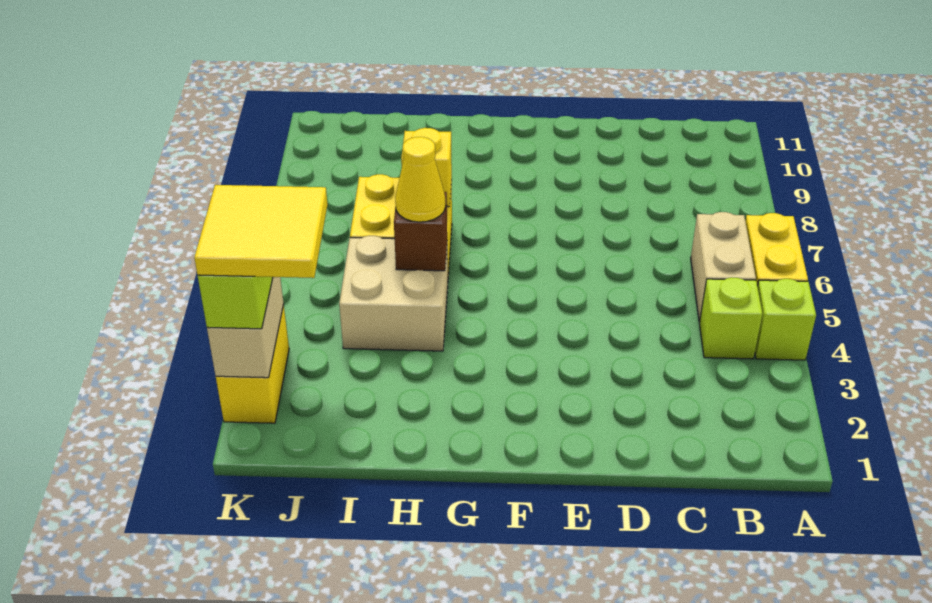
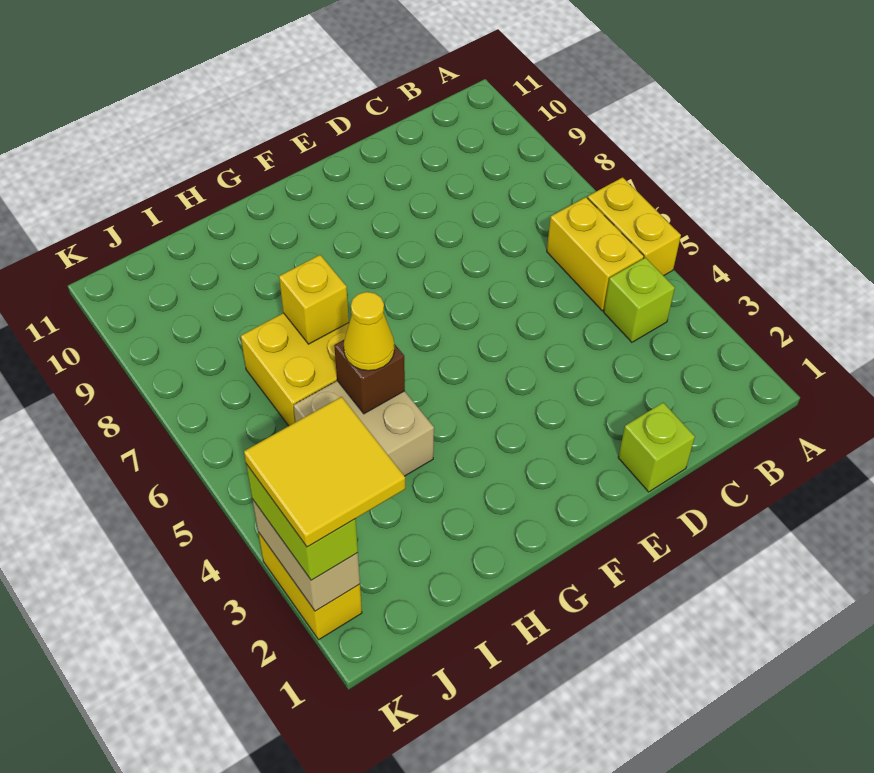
lime 1x1 brick [755,279,816,360] -> lime 1x1 brick moved to [618,403,695,492]
tan 1x2 brick [691,212,756,322] -> yellow 1x2 brick [547,197,644,311]

